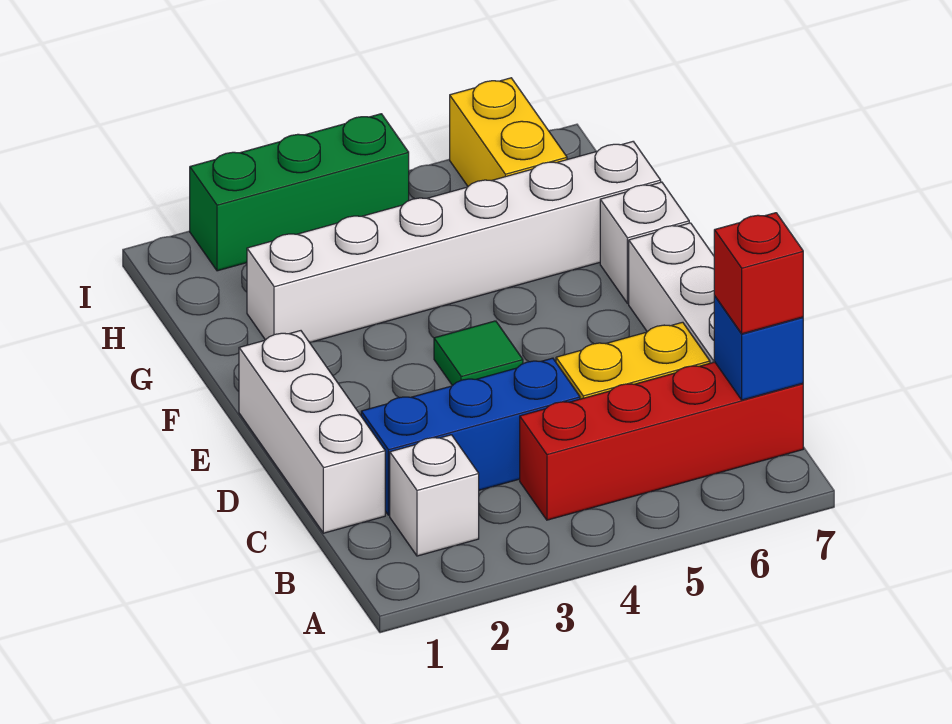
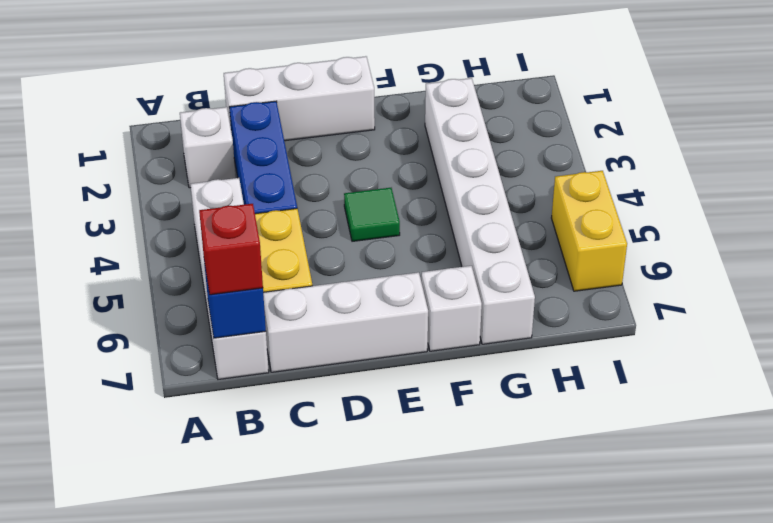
red 1x4 brick [520,362,803,520] -> white 1x4 brick [190,178,269,379]
yellow 1x2 brick [450,78,567,186] -> yellow 1x2 brick turned to [552,171,627,291]
green 1x3 brick [190,114,409,271] -> none

